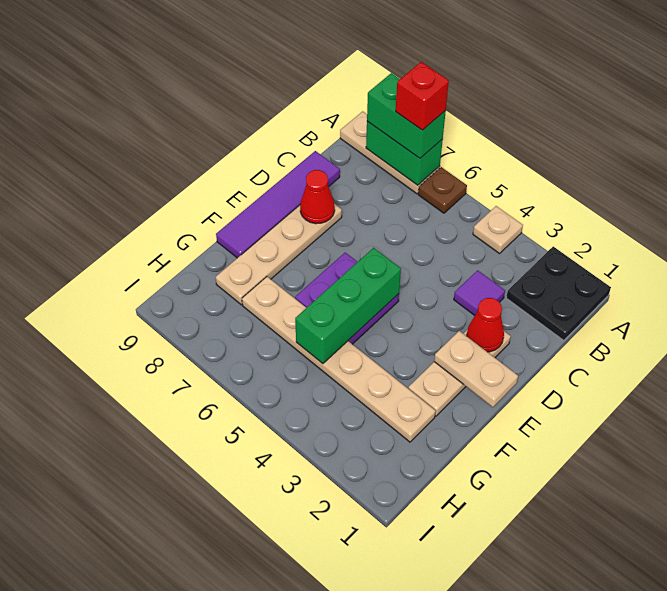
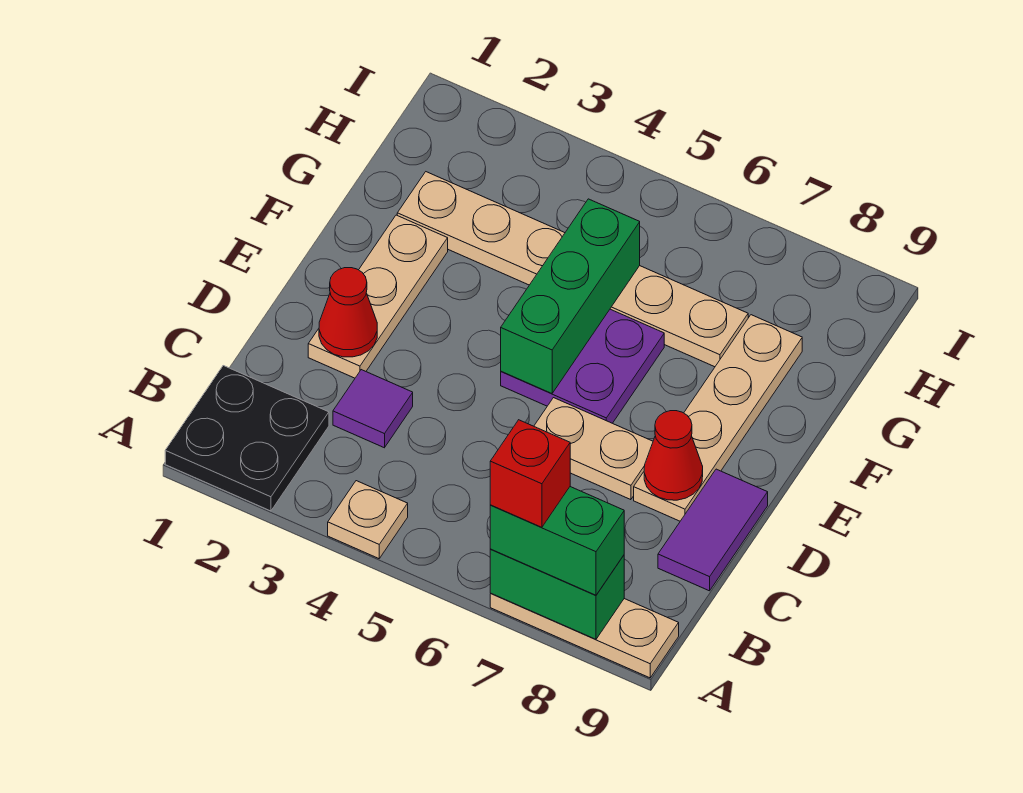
brown 1x1 plate [418,167,467,213] -> none
purple 1x4 tile [216,151,340,258] -> purple 1x2 tile [658,469,768,591]
tan 1x2 plate [434,331,518,407] -> tan 1x2 plate moved to [534,398,653,500]

